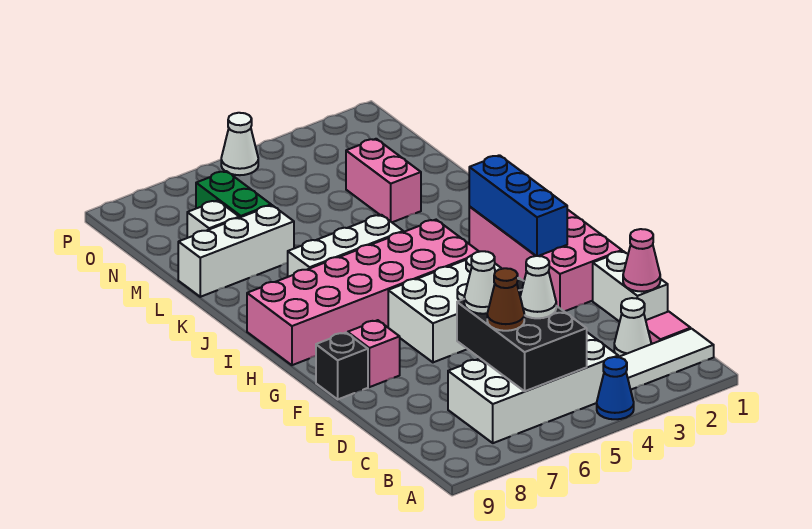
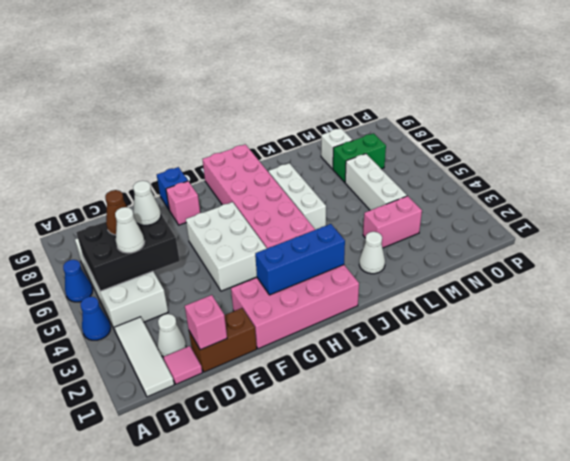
none -> blue 1x1 cone [63,260,93,302]
white 1x2 brick [593,251,668,322] -> brown 1x2 brick [189,308,257,372]
pink 1x1 cone [623,229,660,292] -> pink 1x1 brick [185,295,227,350]
black 1x1 brick [316,333,368,399] -> blue 1x1 brick [157,167,188,209]
white 1x3 brick [178,205,294,297] -> white 1x3 brick moved to [345,154,407,210]
white 1x1 cone [221,113,258,175] -> white 1x1 cone moved to [359,232,385,274]

